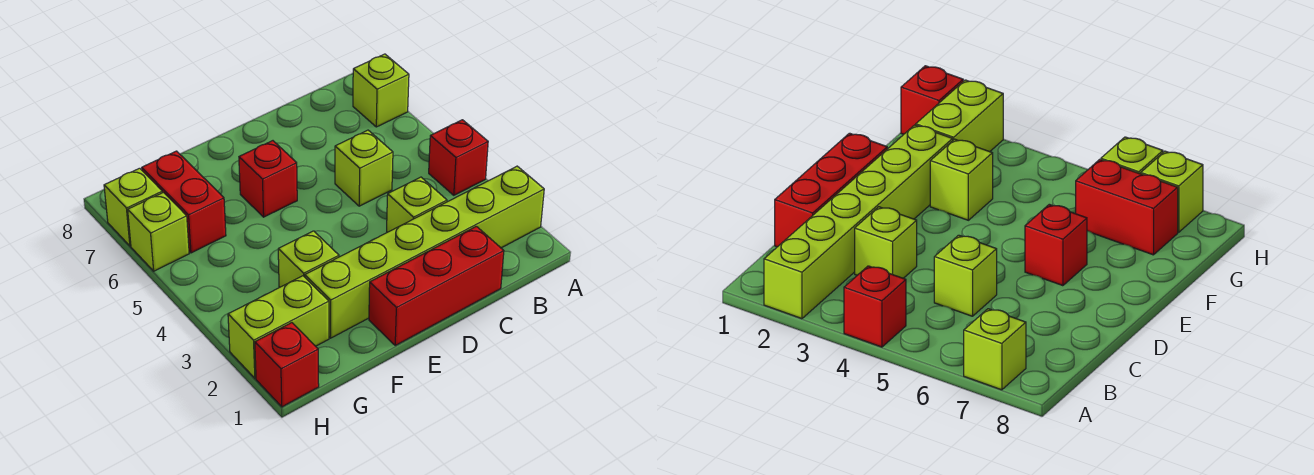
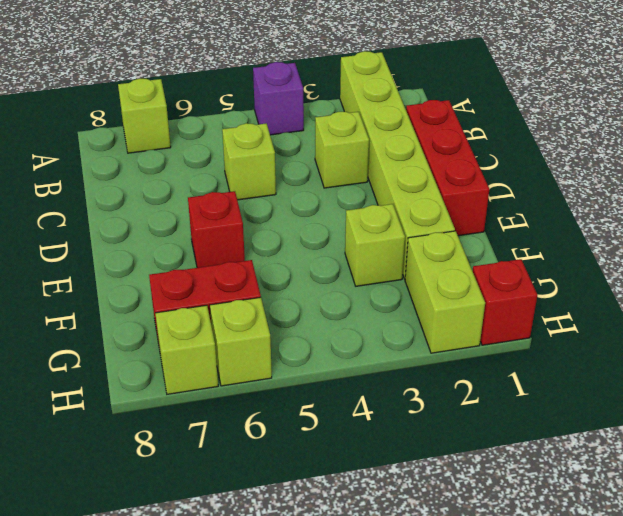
red 1x1 brick [429,120,488,195] -> purple 1x1 brick [253,62,304,135]

